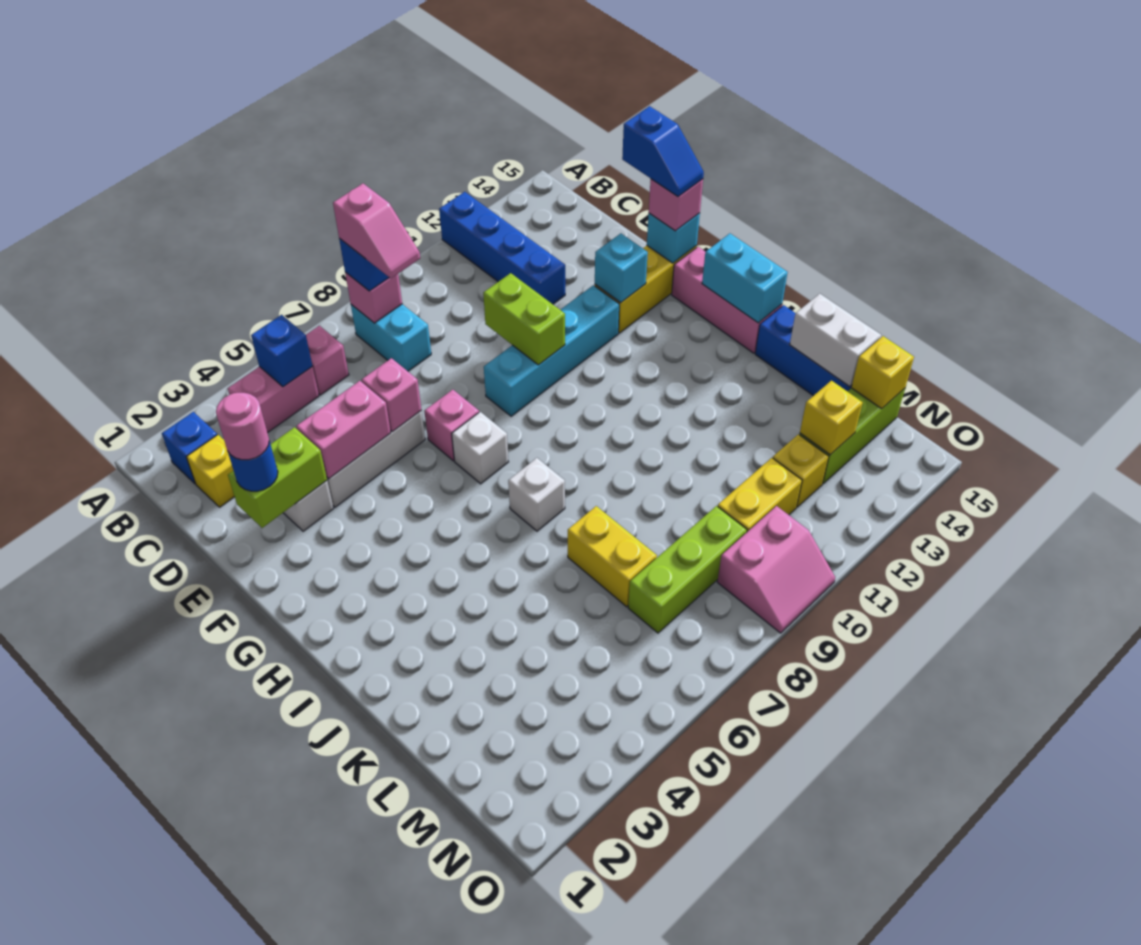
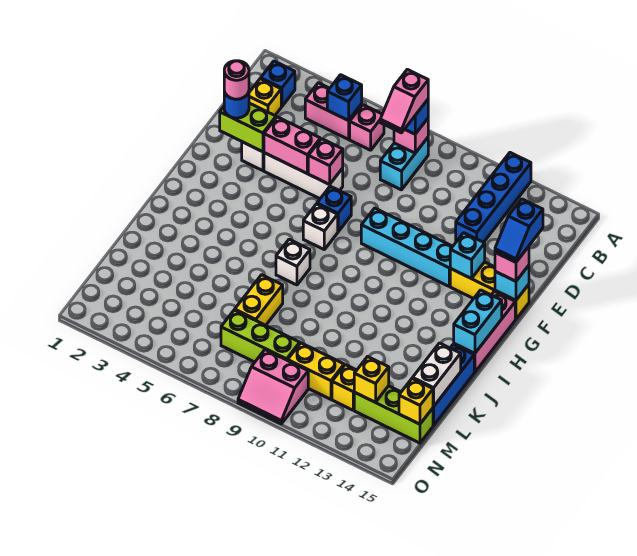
lime 1x2 brick [483,273,565,365] -> none
pink 1x1 brick [424,390,479,461] -> blue 1x1 brick [317,186,351,232]

